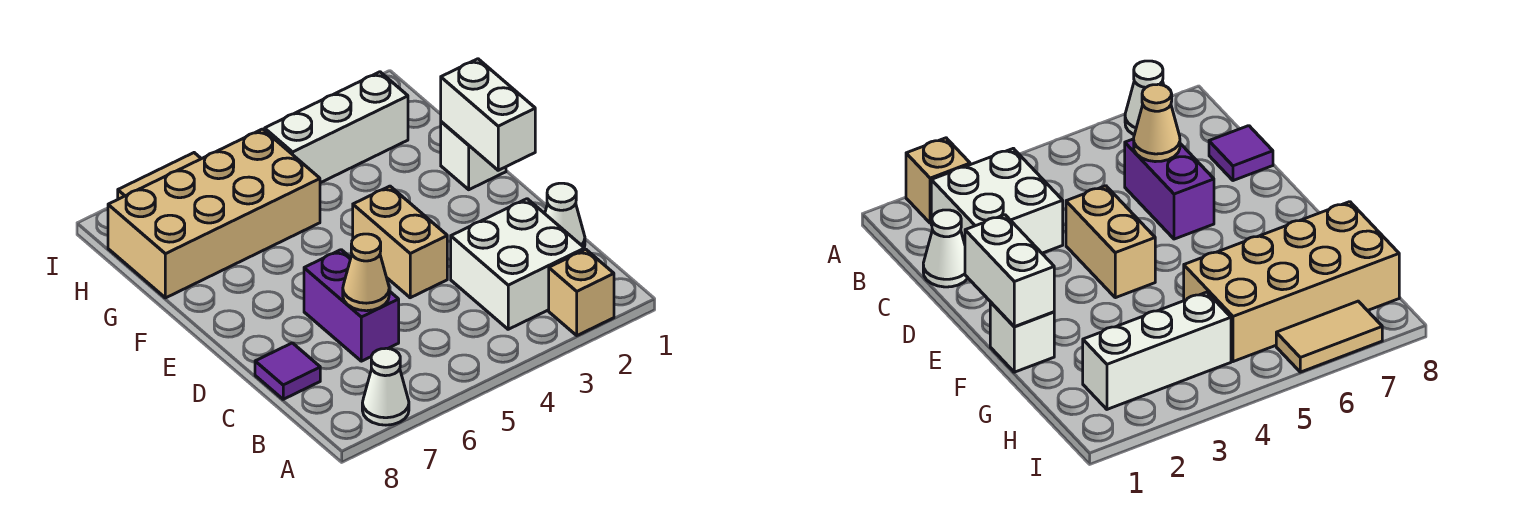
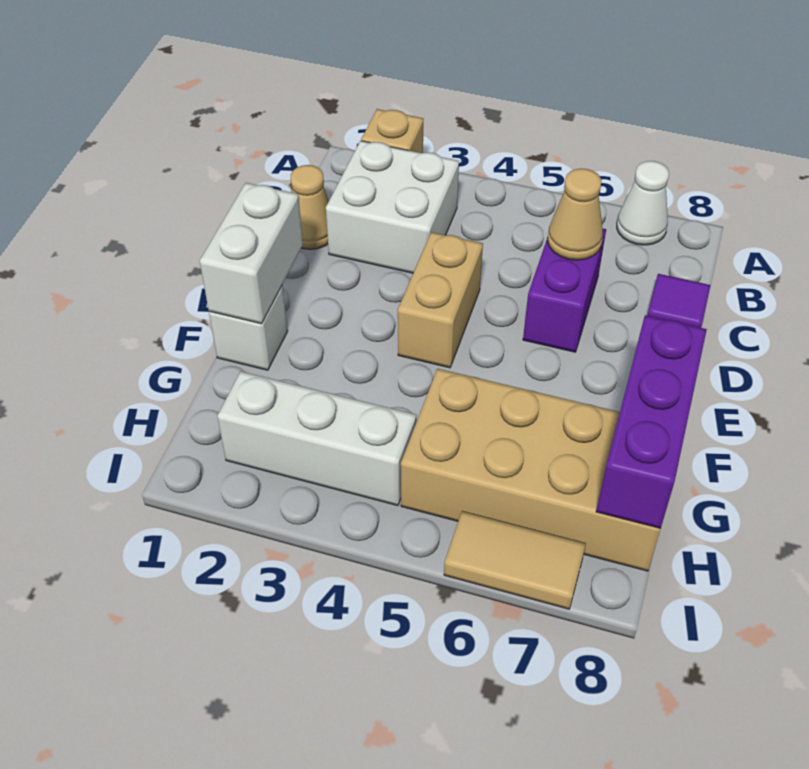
white 1x1 cone [545,183,585,247] -> tan 1x1 cone [291,165,329,249]
none -> purple 1x3 brick [596,315,707,528]

